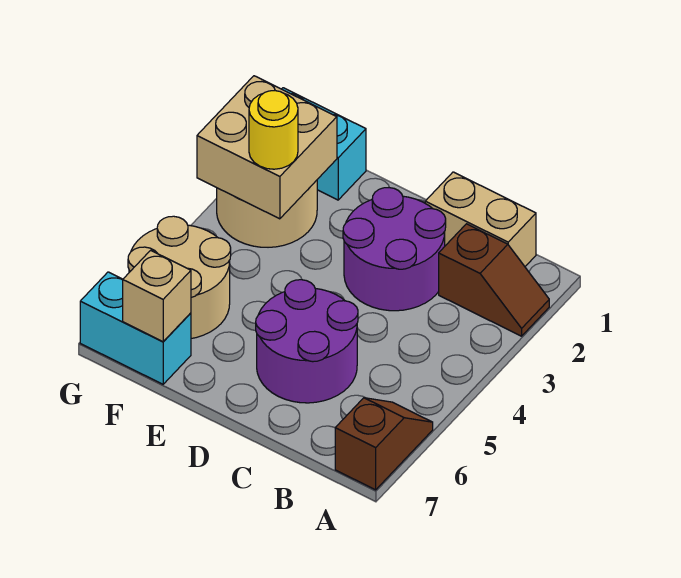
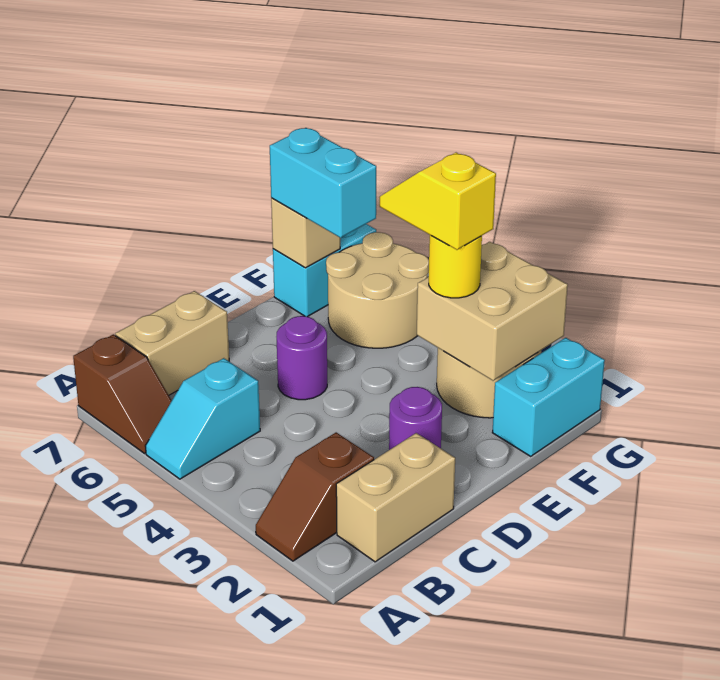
none -> cyan 1x2 slope [146,358,260,479]
none -> tan 1x2 brick [115,291,229,395]
purple 2x2 round brick [343,188,446,311] -> purple 1x1 round brick [389,387,442,450]
purple 2x2 round brick [256,280,358,403] -> purple 1x1 round brick [276,316,327,400]
none -> yellow 1x2 slope [380,153,496,250]
none -> cyan 1x2 brick [270,128,376,238]

